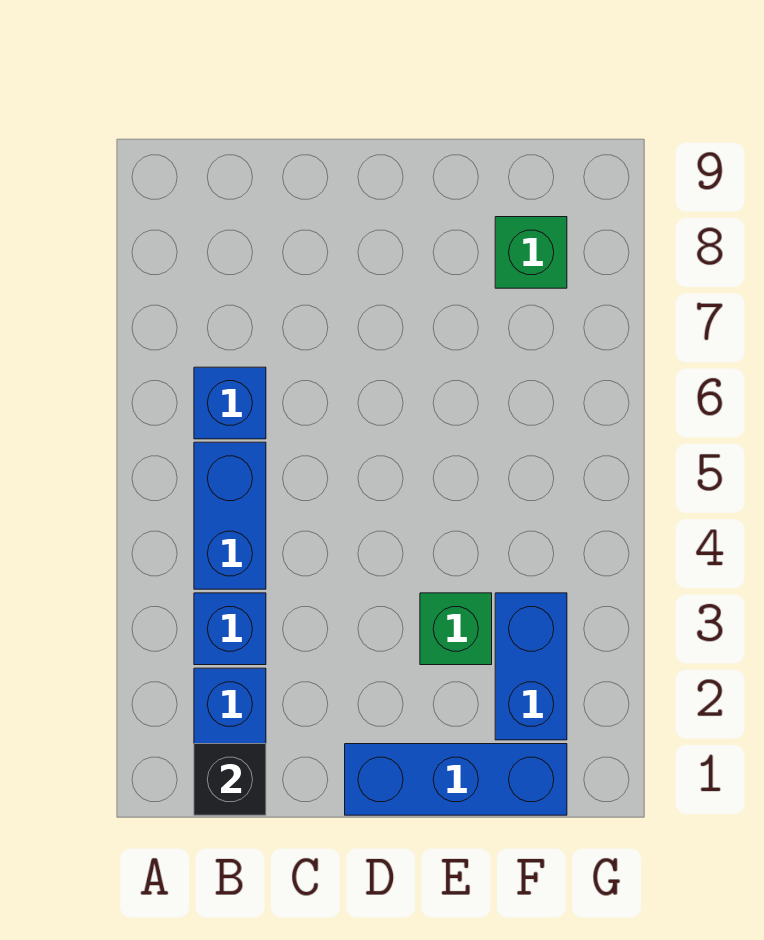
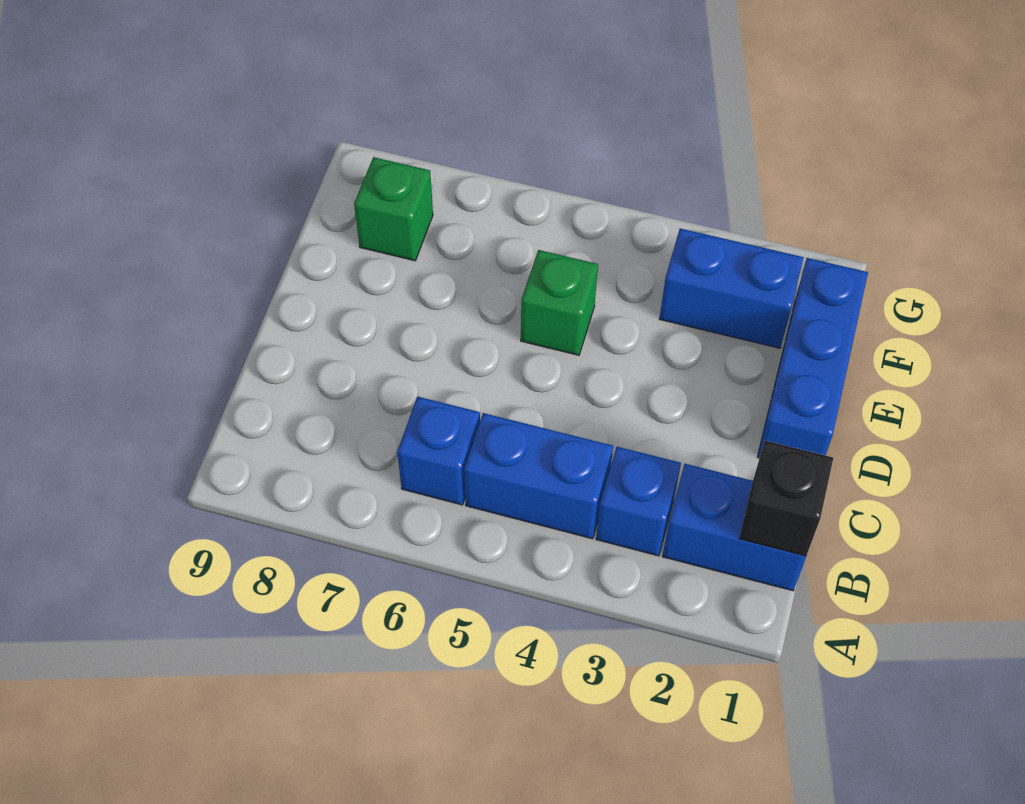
green 1x1 brick [420,593,492,665] -> green 1x1 brick moved to [521,250,598,355]

